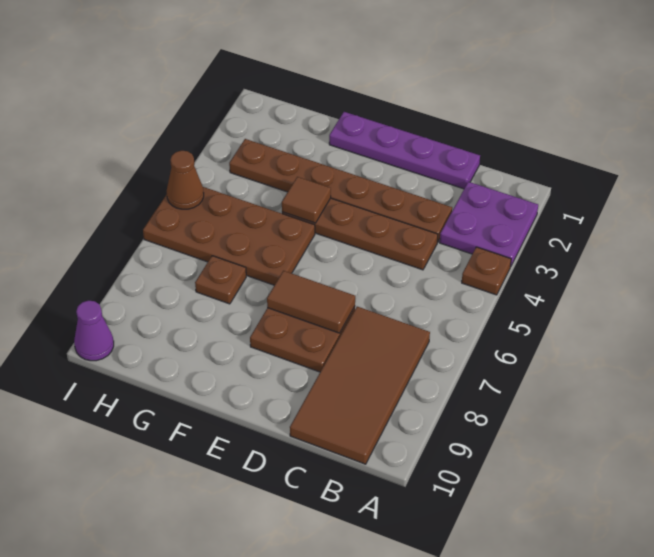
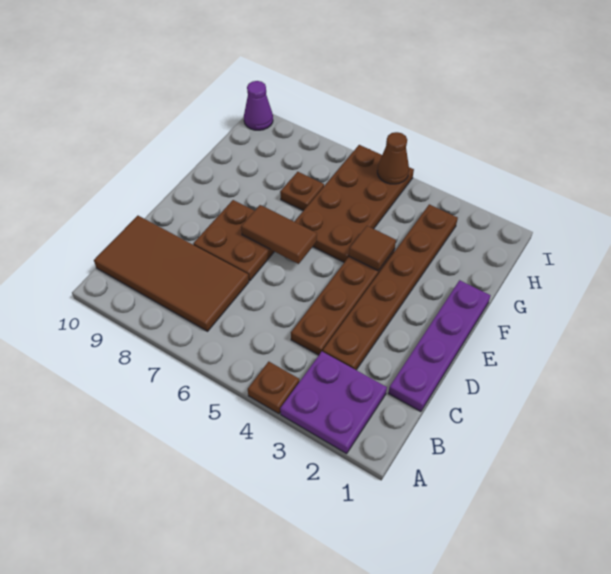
brown 1x2 tile [267,271,355,333] -> brown 1x2 tile turned to [241,205,317,264]

